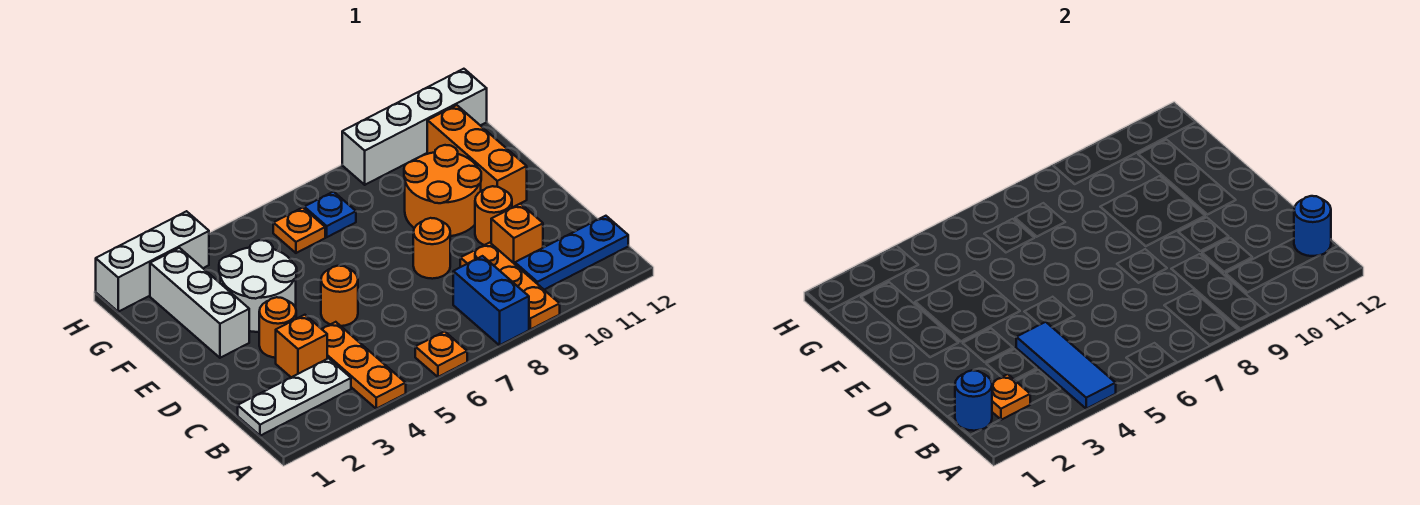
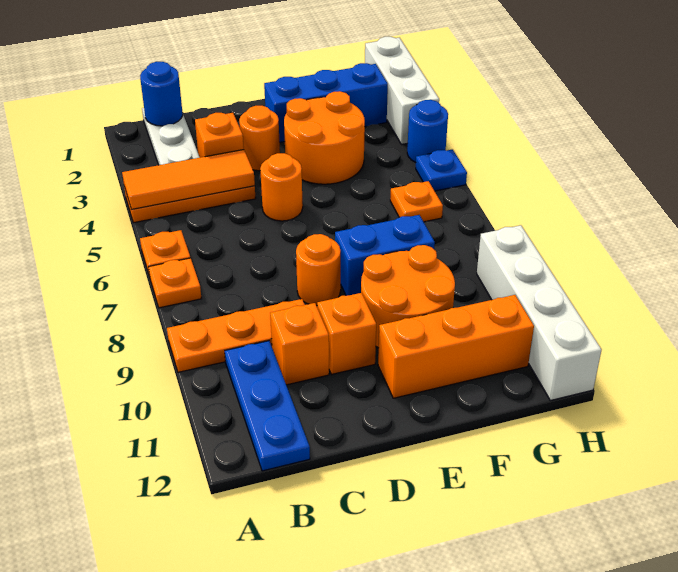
blue 1x3 tile [1016,322,1116,409] -> orange 1x3 tile [122,150,255,210]
blue 1x2 brick [453,256,529,345] -> blue 1x2 brick moved to [335,215,435,296]
orange 1x1 plate [992,374,1030,420] -> orange 1x1 plate moved to [148,258,202,308]
blue 1x1 round brick [1294,196,1331,256] -> blue 1x1 round brick moved to [407,100,448,162]
orange 1x1 round brick [475,186,512,245] -> orange 1x1 brick [317,293,376,374]
white 1x3 brick [150,248,249,358] -> blue 1x3 brick [264,63,388,142]
white 2x2 round brick [219,240,297,332] -> orange 2x2 round brick [284,91,365,184]
blue 1x1 plate [304,192,356,237] -> blue 1x1 plate moved to [416,149,467,191]

